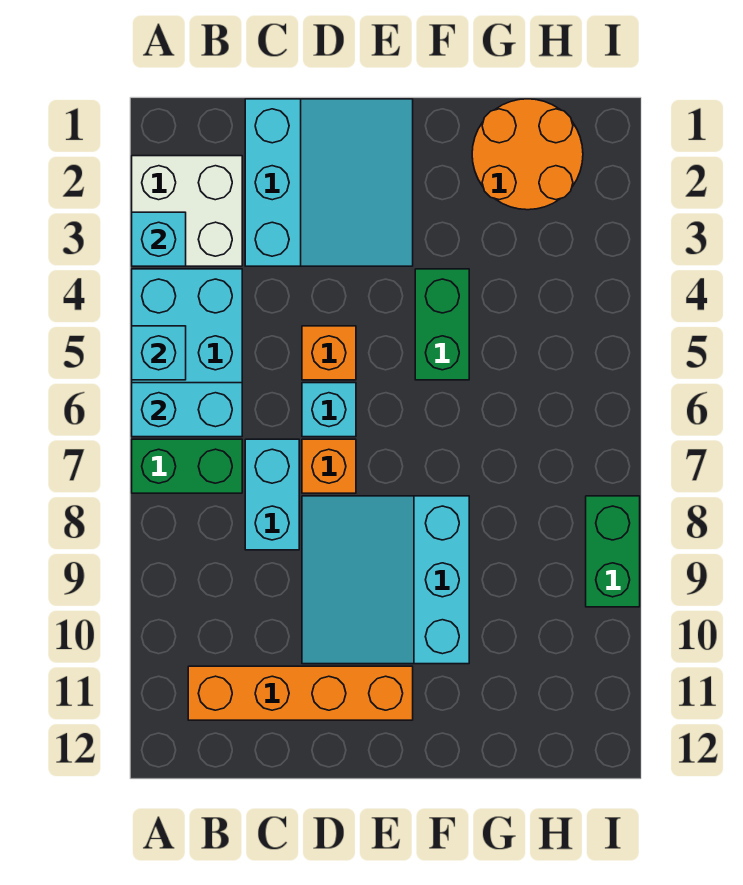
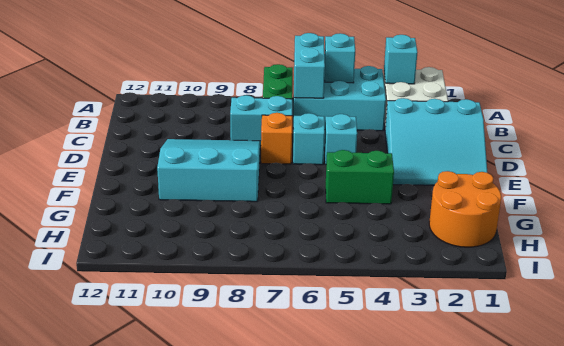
orange 1x4 brick [188,666,413,720] -> none
orange 1x1 brick [302,326,356,380] -> cyan 1x1 brick [324,114,357,165]
green 1x2 brick [586,496,640,607] -> none

